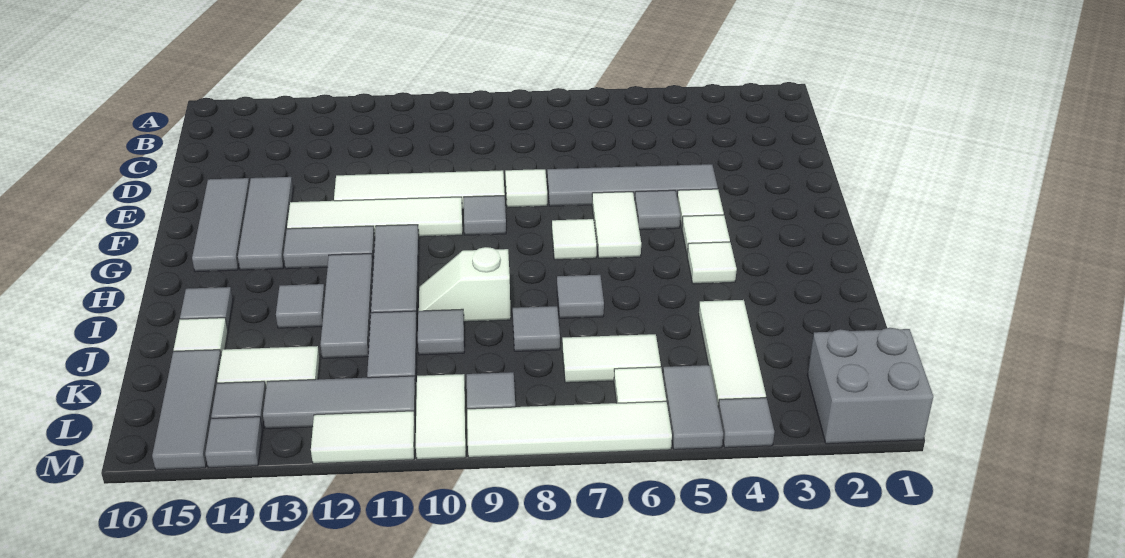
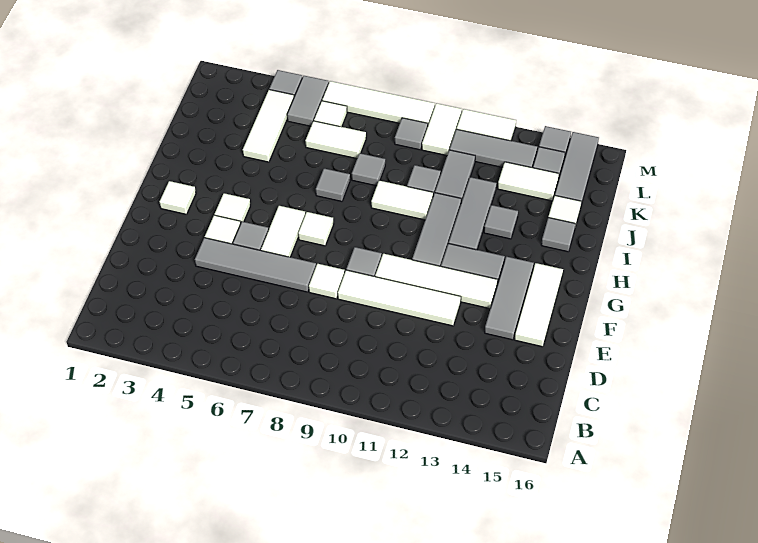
grey 1x3 tile [192,178,250,272] -> white 1x3 tile [515,263,563,347]
white 1x1 tile [687,242,737,284] -> white 1x1 tile moved to [160,181,196,214]
white 1x2 slope [419,247,511,322] -> white 1x2 tile [371,181,433,220]
grey 2x2 brick [807,328,933,444] -> none

